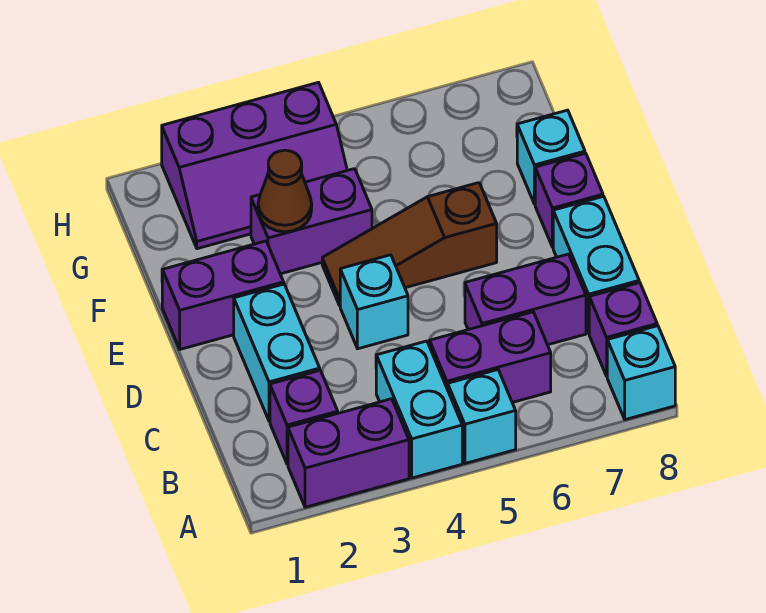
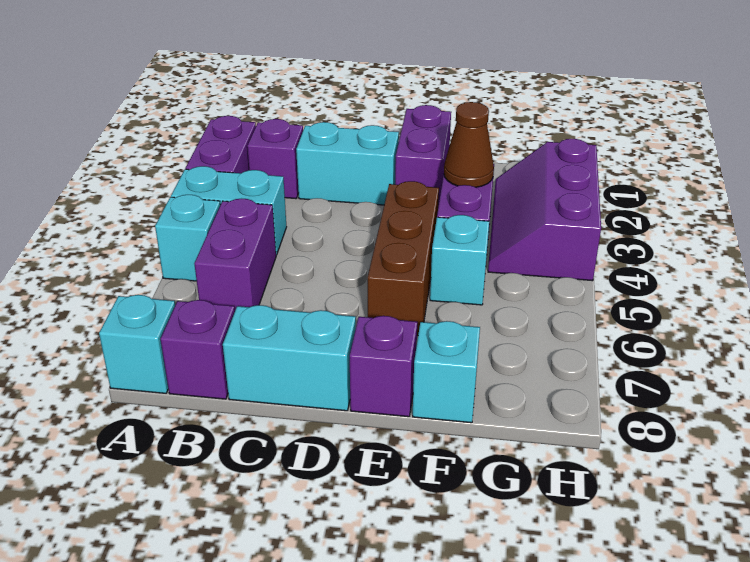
purple 1x2 brick [465,254,586,345] -> none
cyan 1x1 brick [340,255,408,349] -> cyan 1x1 brick moved to [430,215,489,305]
brown 1x3 slope [322,183,497,306] -> brown 1x3 brick [368,181,439,336]

